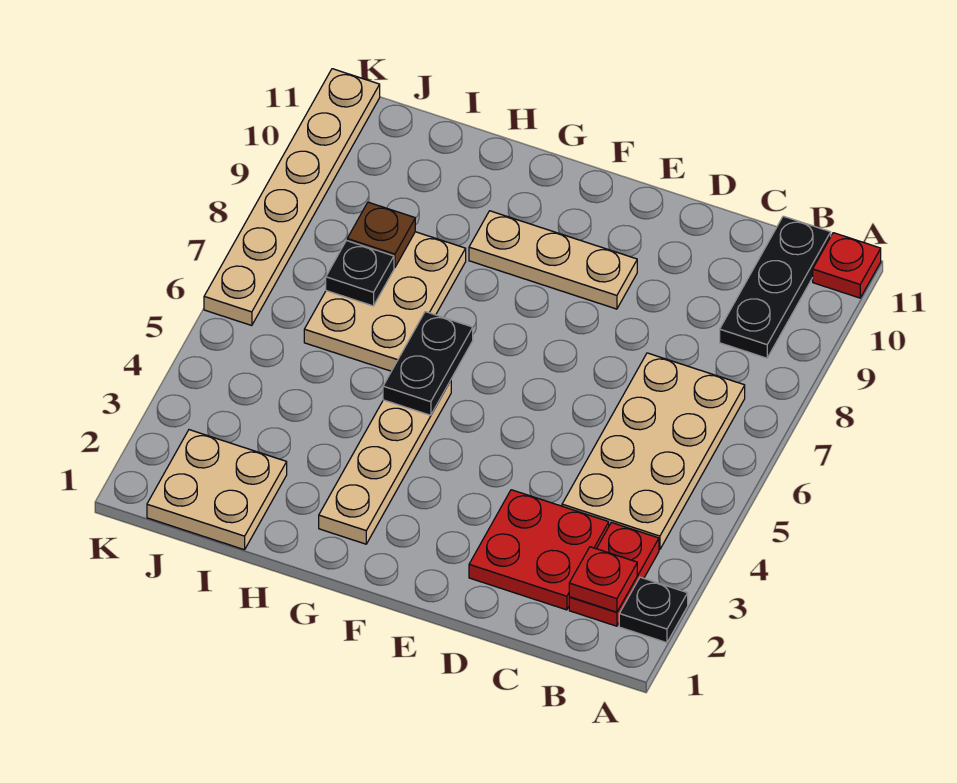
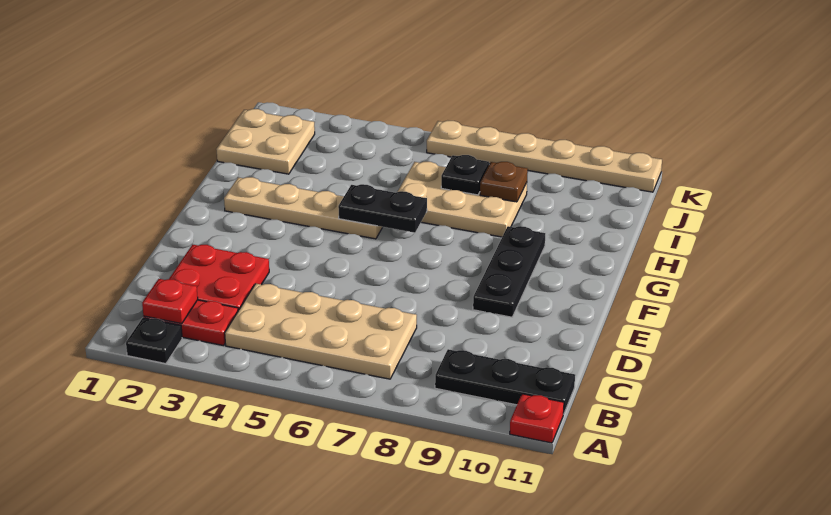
tan 1x3 plate [469,211,637,309] -> black 1x3 plate [473,226,545,317]

